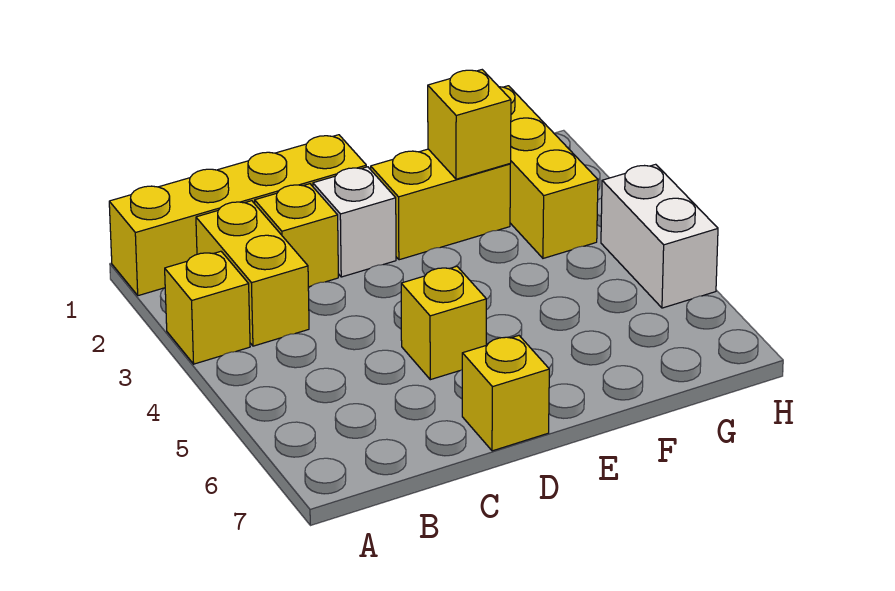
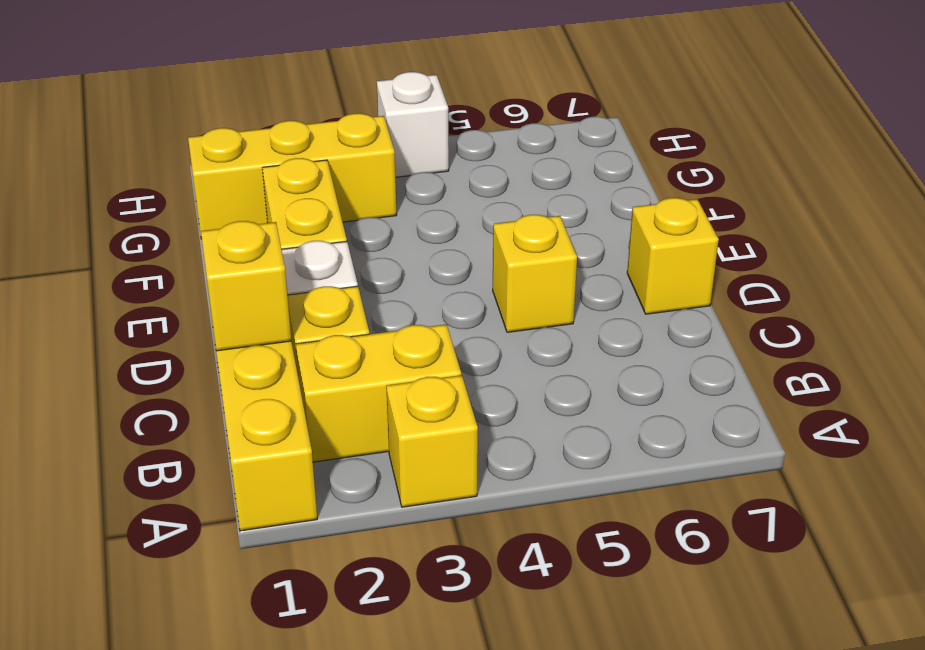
yellow 1x1 brick [428,70,511,179] -> yellow 1x1 brick moved to [201,221,291,351]
white 1x2 brick [601,164,718,308] -> white 1x1 brick [377,72,449,177]

